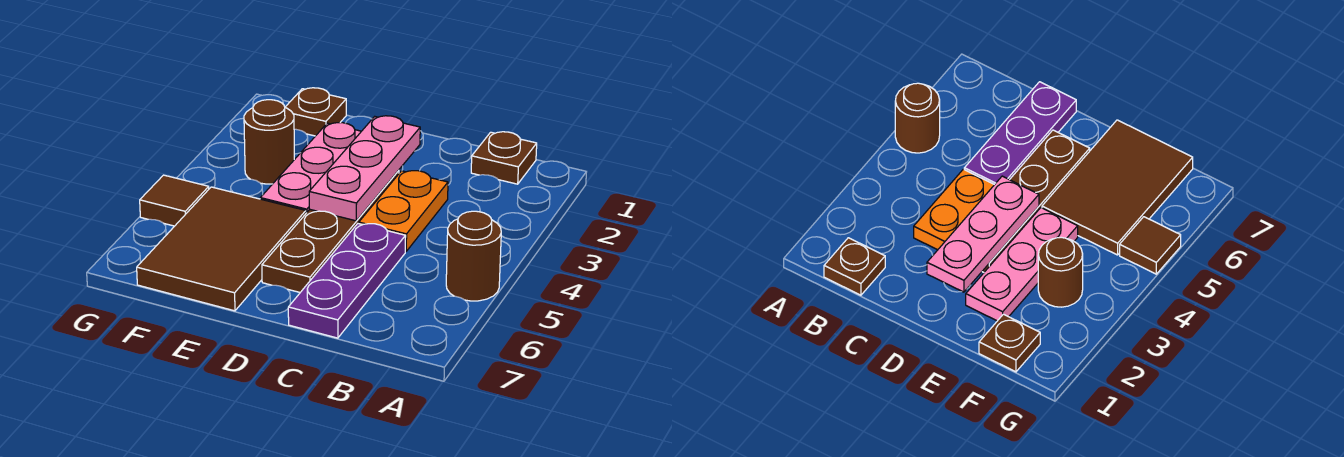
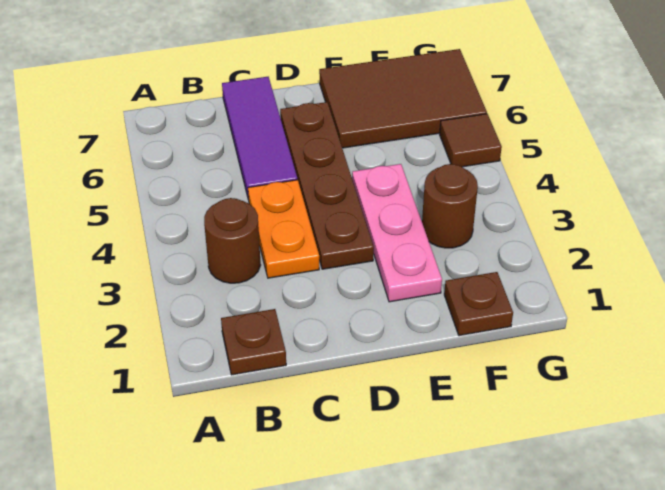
brown 1x1 round brick [446,211,501,301] -> brown 1x1 round brick moved to [204,198,261,283]
purple 1x3 plate [288,224,406,338] -> purple 1x3 tile [222,77,297,200]
pink 1x3 plate [309,116,420,221] -> none
brown 2x3 tile [137,187,306,311] -> brown 2x3 tile turned to [319,49,487,148]

